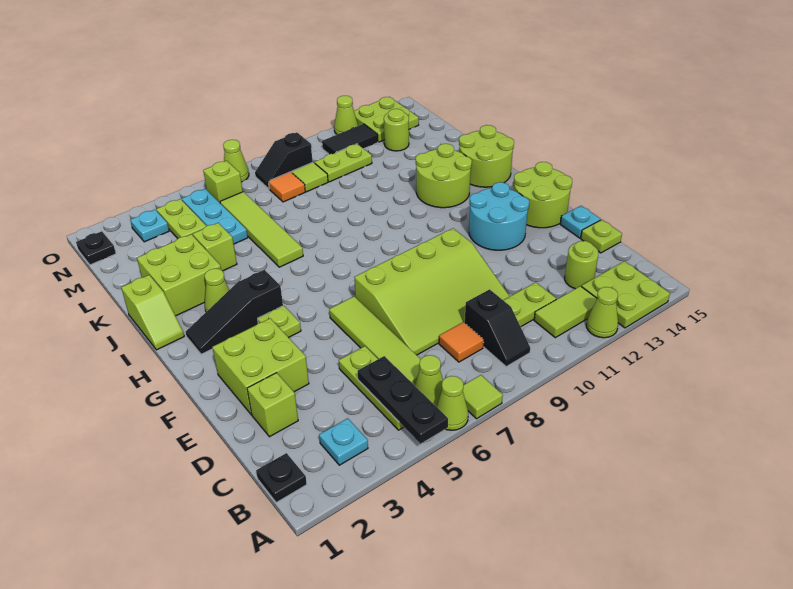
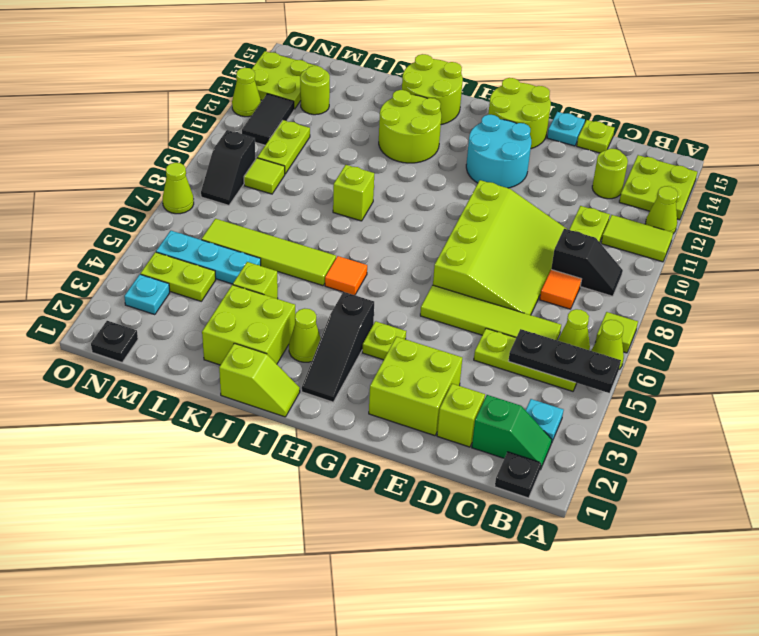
none -> green 1x2 slope [472,395,552,470]
lime 1x2 tile [534,286,597,338] -> lime 1x2 tile turned to [601,215,673,262]
orange 1x1 tile [268,172,305,202] -> orange 1x1 tile moved to [325,256,367,295]
lime 1x1 brick [203,161,243,203] -> lime 1x1 brick moved to [333,165,374,221]

